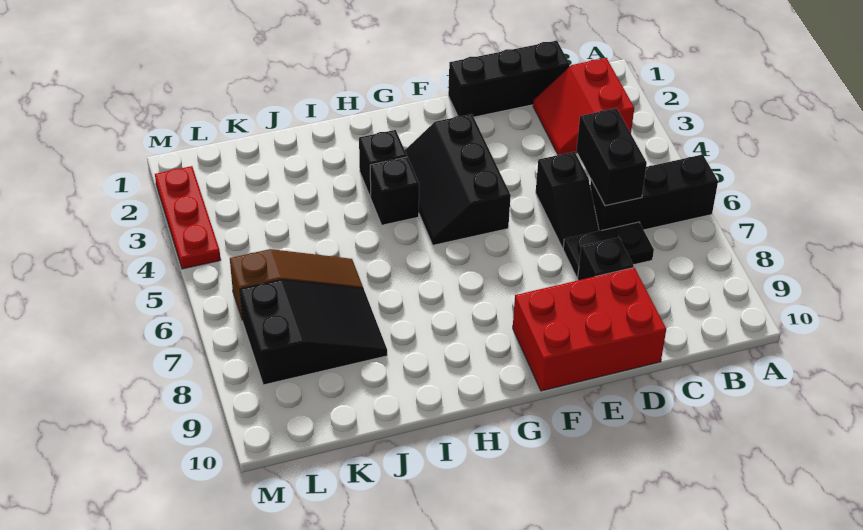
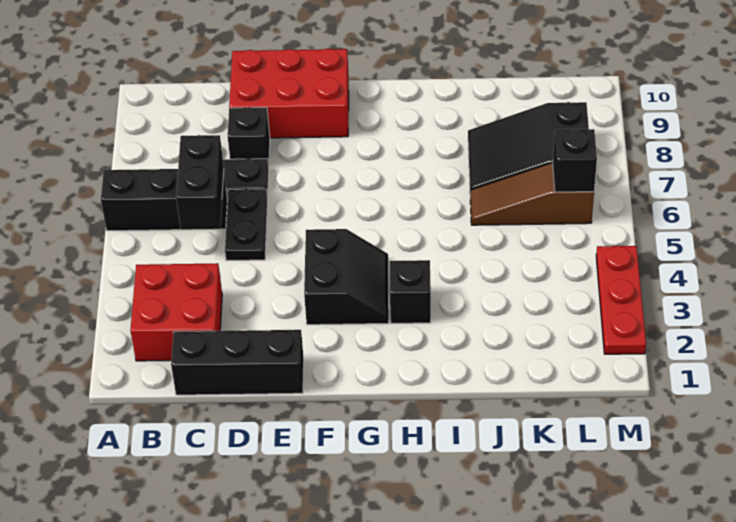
red 2x2 slope [533,58,634,155] -> red 2x2 brick [130,263,222,361]
black 1x2 slope [536,152,599,248] -> black 1x2 plate [225,189,268,261]
black 2x3 slope [405,114,511,245] -> black 2x2 slope [304,229,389,325]
black 1x1 brick [370,157,419,225] -> black 1x1 brick moved to [553,129,597,192]

